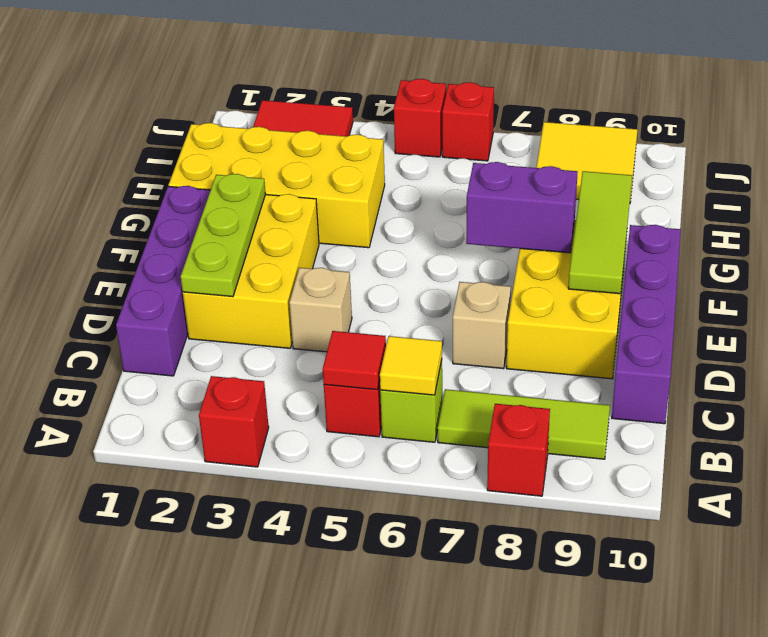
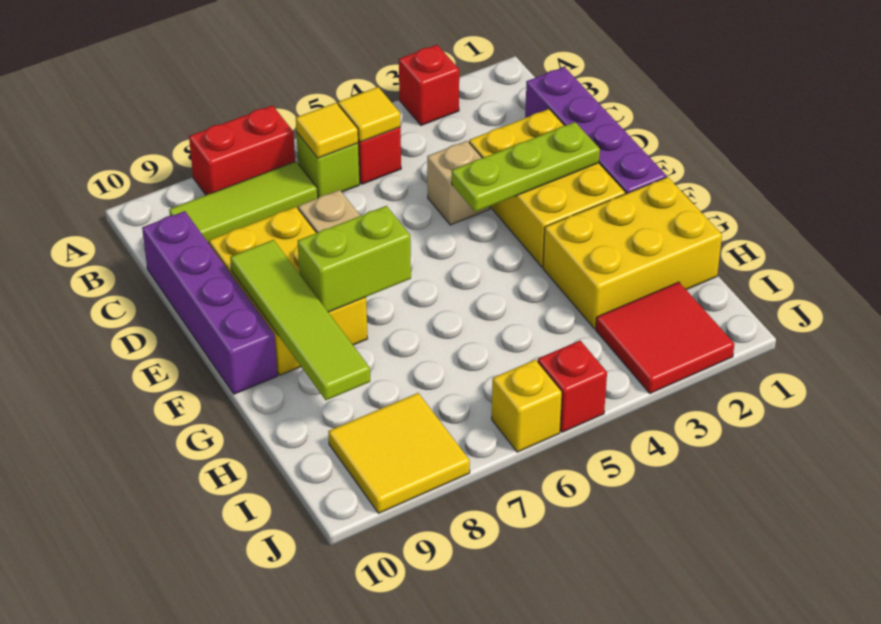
red 1x1 brick [487,404,550,496] -> red 1x2 brick [189,105,295,195]
red 1x1 tile [323,331,386,390] -> yellow 1x1 tile [338,87,401,142]
lime 1x3 plate [181,174,266,297] -> lime 1x3 plate turned to [452,122,600,212]
lime 1x3 tile [568,171,632,294] -> lime 1x4 tile [230,240,370,400]
purple 1x2 brick [466,162,578,253] -> lime 1x2 brick [298,206,411,312]
yellow 2x4 brick [168,123,385,248] -> yellow 2x3 brick [543,177,722,329]
red 1x1 brick [442,82,494,161] -> yellow 1x1 brick [492,360,562,452]

